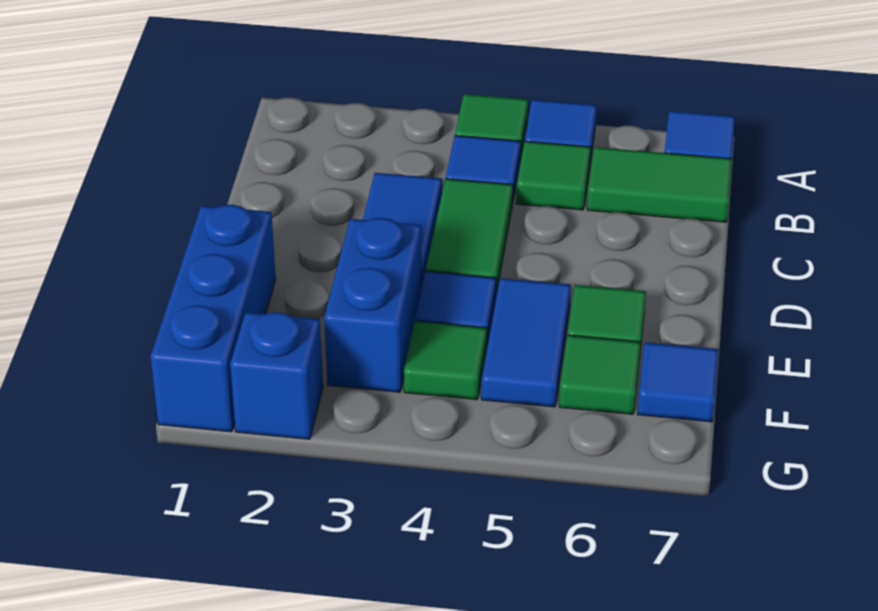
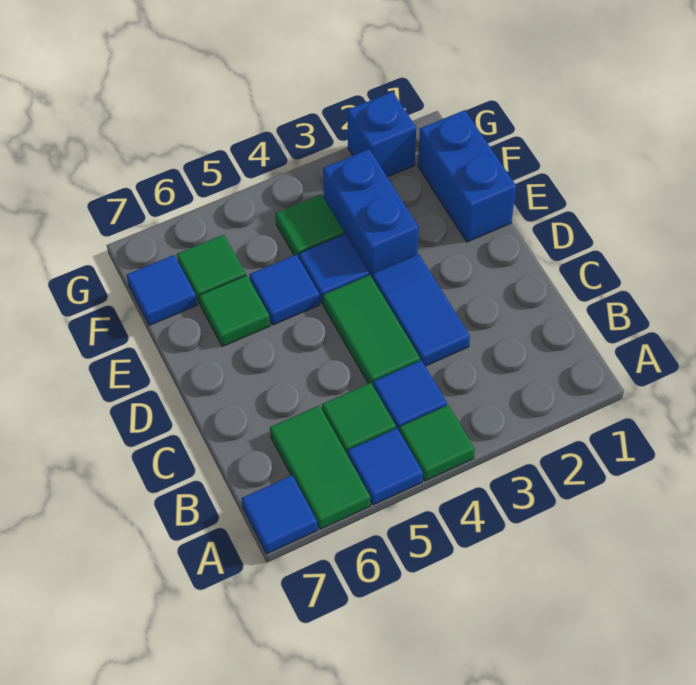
green 1x2 tile [587,147,732,222] -> green 1x2 tile turned to [270,406,370,529]
blue 1x3 brick [151,205,276,432] -> blue 1x2 brick [418,110,516,242]
blue 1x2 tile [481,278,571,407] -> blue 1x1 tile [249,255,320,325]

